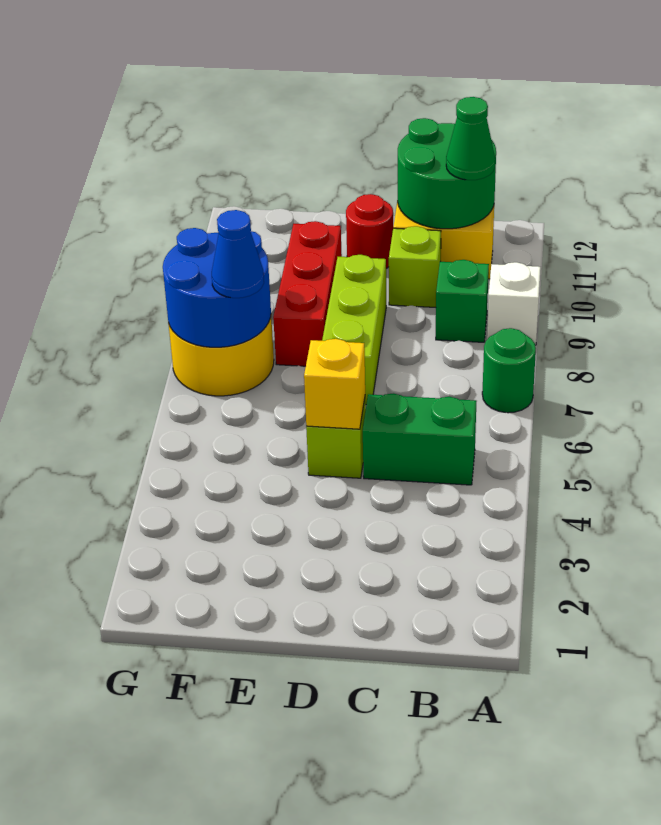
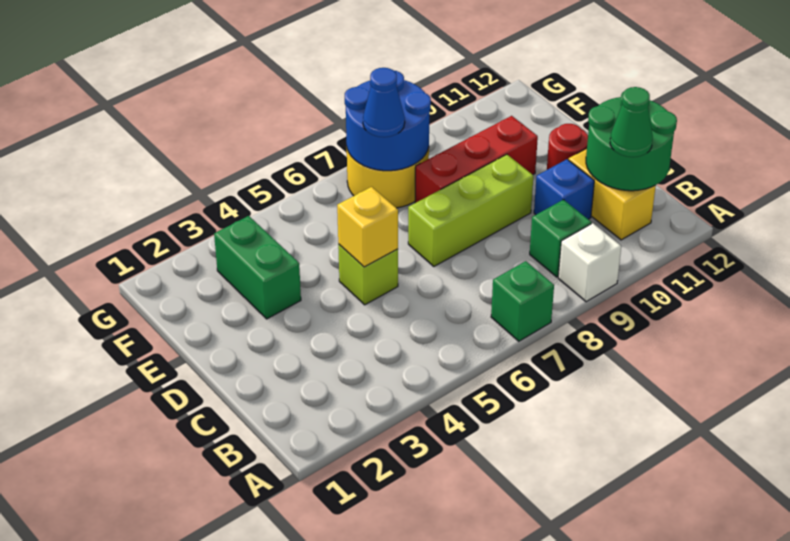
green 1x1 round brick [482,328,536,413] -> green 1x1 brick [491,261,554,341]
green 1x2 brick [363,393,476,485] -> green 1x2 brick moved to [214,216,301,319]
lime 1x1 brick [389,226,441,307] -> blue 1x1 brick [534,159,594,219]

